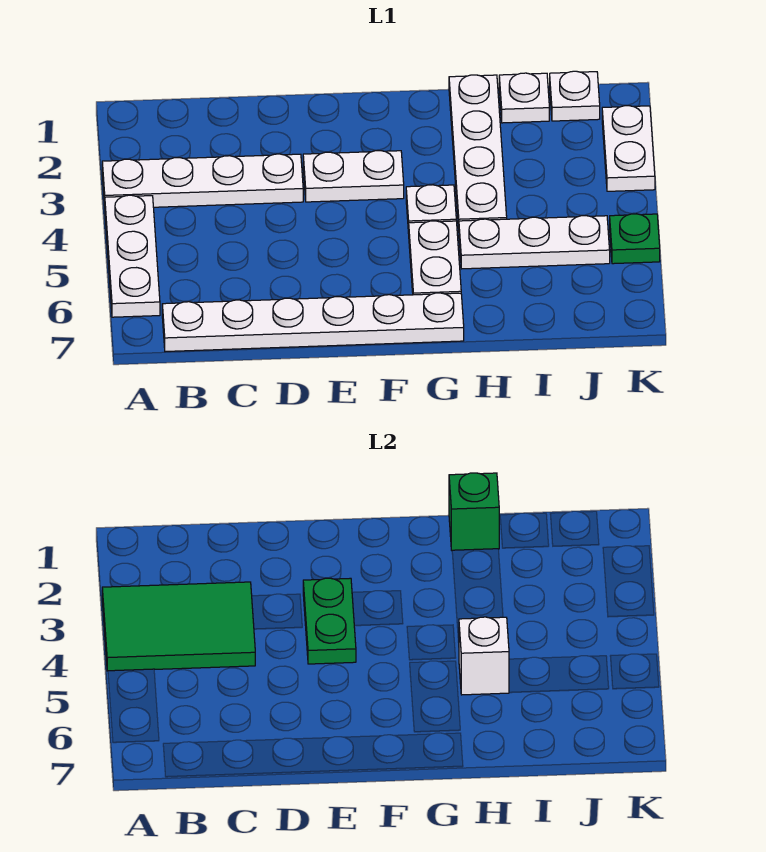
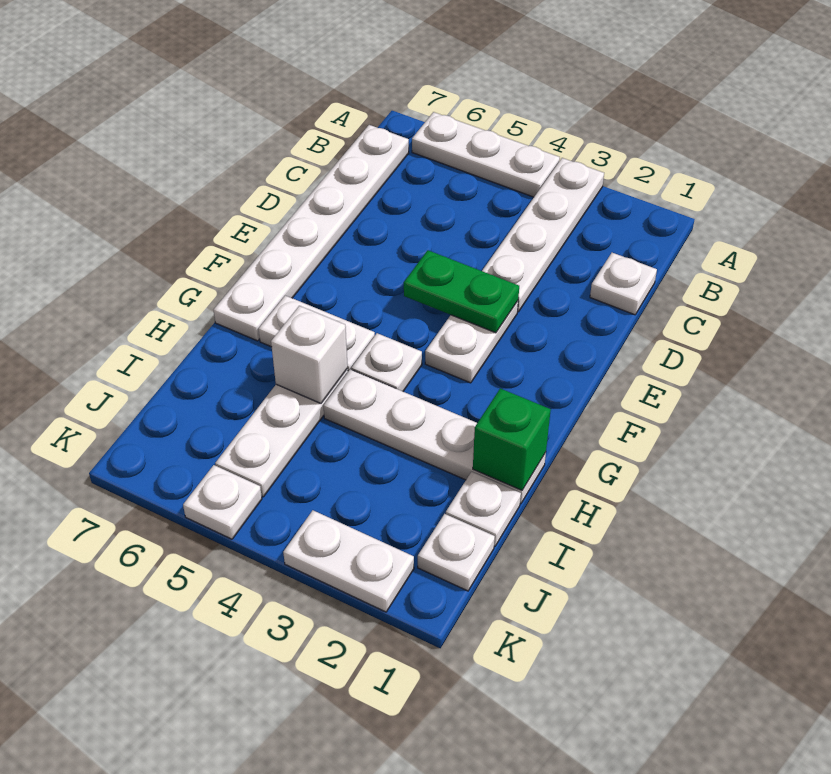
green 2x3 tile [102,582,255,671] -> none
none -> white 1x1 plate [590,253,657,315]
green 1x1 plate [610,214,660,264] -> white 1x1 plate [183,465,262,539]

